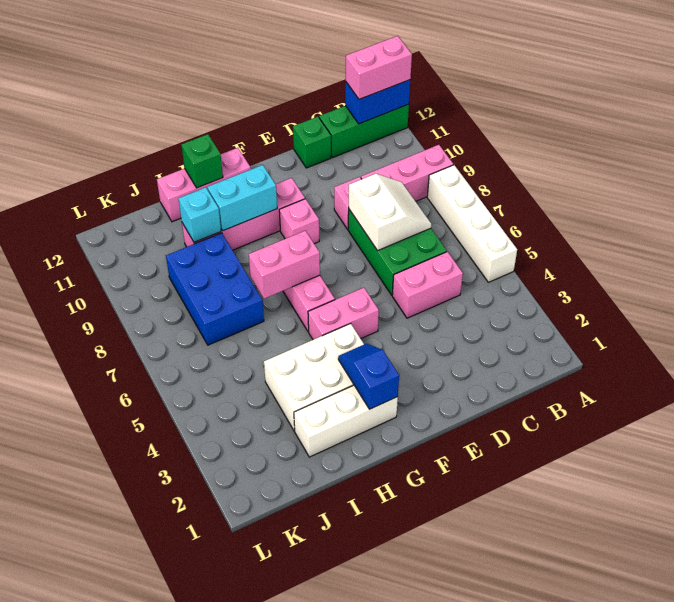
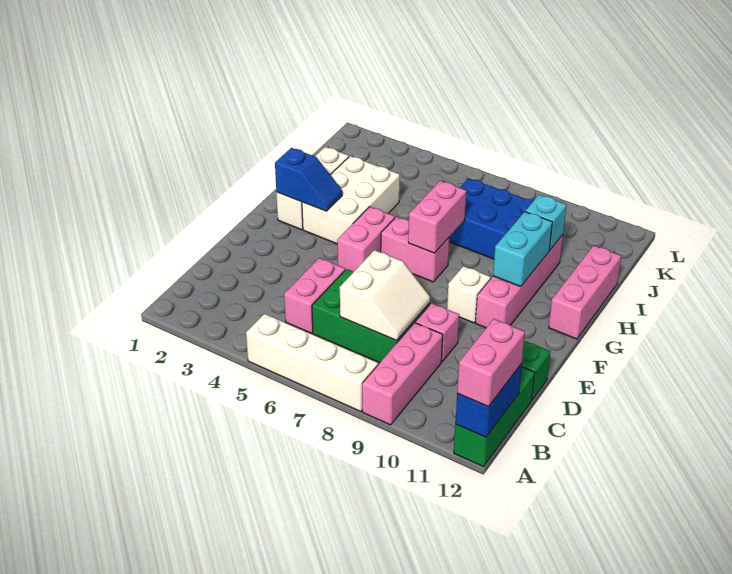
white 2x2 slope [349,174,431,251] -> white 2x2 slope turned to [340,250,430,340]
pink 1x1 brick [279,199,319,244] -> white 1x1 brick [447,266,491,323]
green 1x1 brick [181,134,223,188] -> none

